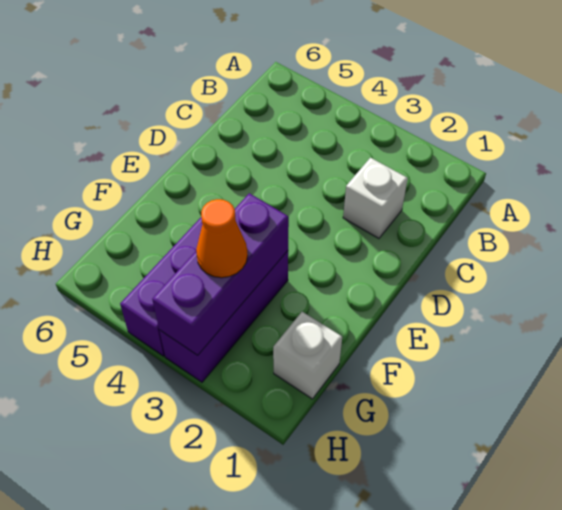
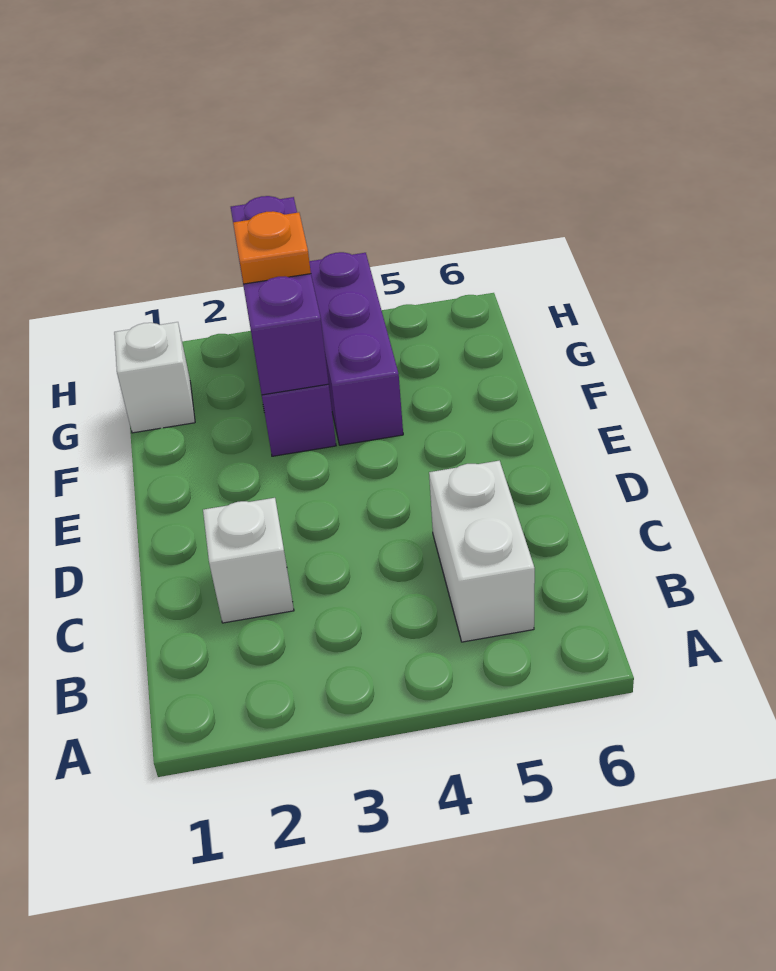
none -> white 1x2 brick [429,461,535,642]
orange 1x1 cone [196,199,248,278] -> orange 1x1 plate [233,211,311,284]

